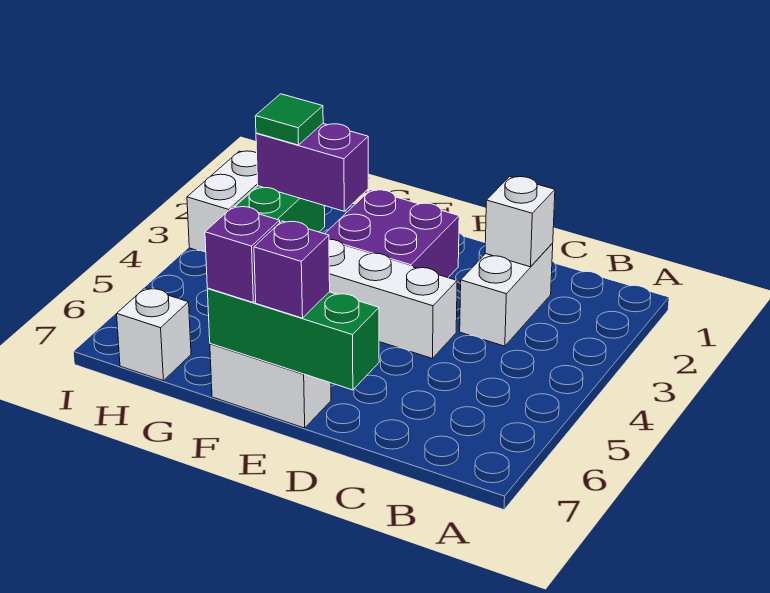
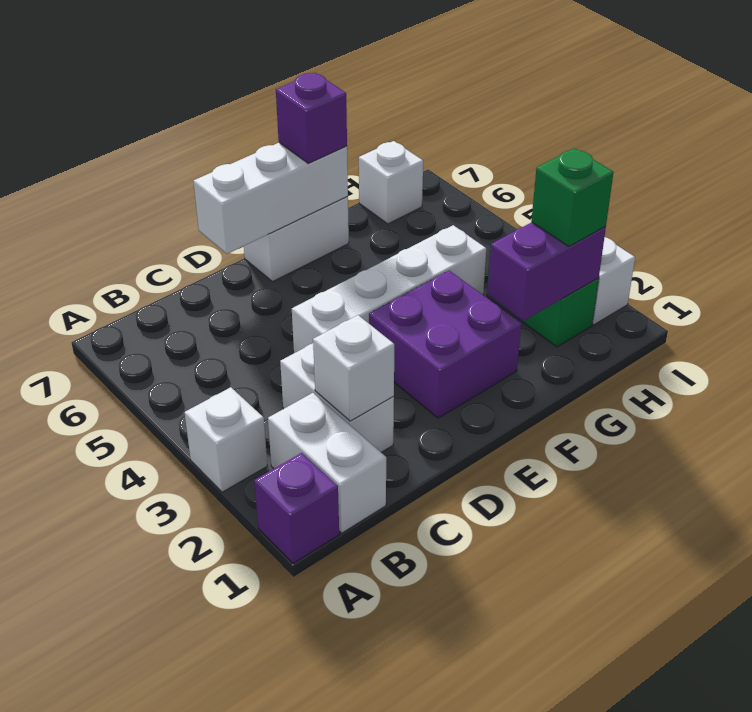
none -> white 1x1 brick [184,387,267,492]
none -> white 1x2 brick [268,393,386,533]
green 1x3 brick [207,288,379,390] -> white 1x3 brick [194,143,348,254]
purple 1x1 brick [254,221,330,318] -> purple 1x1 brick moved to [254,453,339,563]
green 1x1 tile [255,94,323,145] -> green 1x1 brick [531,148,614,247]

